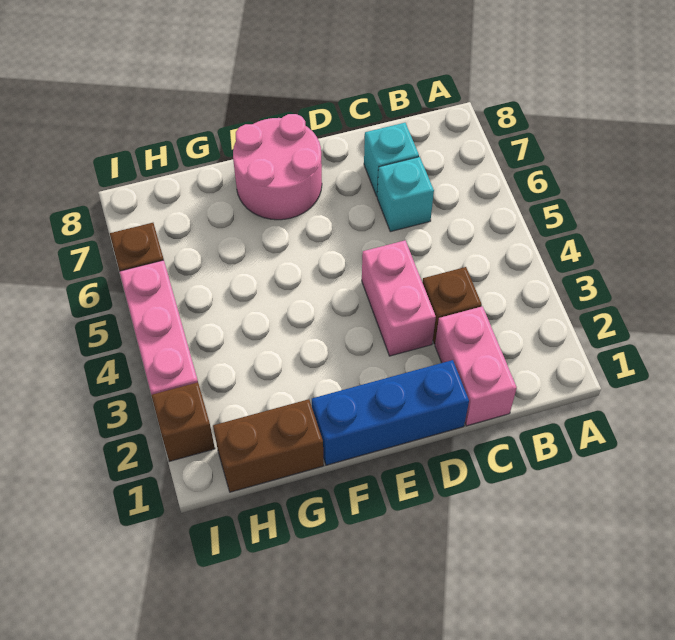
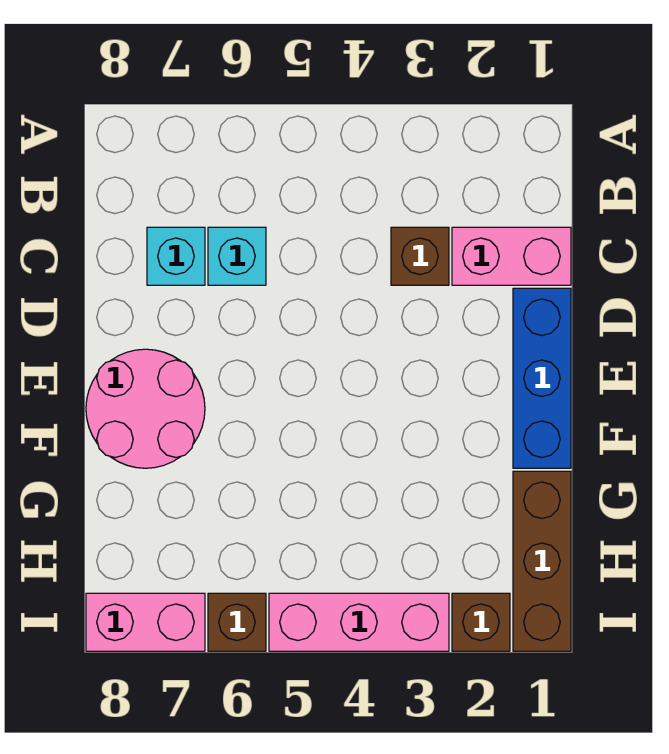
pink 1x2 brick [362,240,436,356] -> pink 1x2 brick moved to [86,593,205,651]
brown 1x2 brick [213,399,324,492] -> brown 1x3 brick [513,471,571,651]

